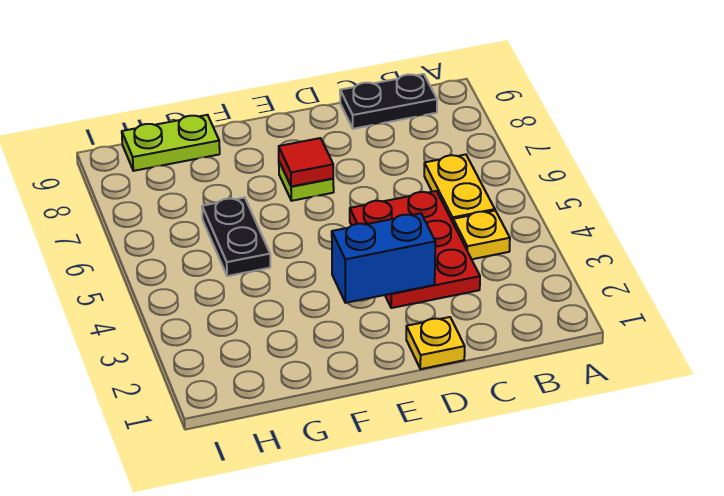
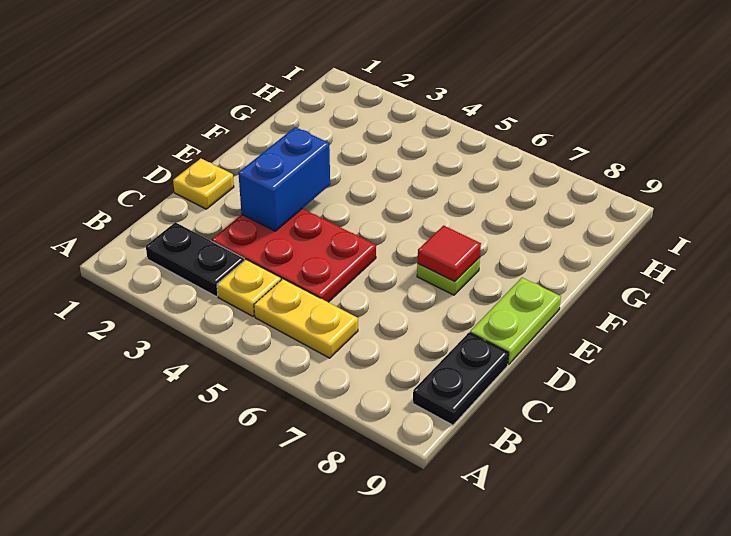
black 1x2 plate [202,198,270,276] -> black 1x2 plate moved to [146,222,245,296]
lime 1x2 plate [122,115,220,171] -> lime 1x2 plate moved to [470,278,561,364]

